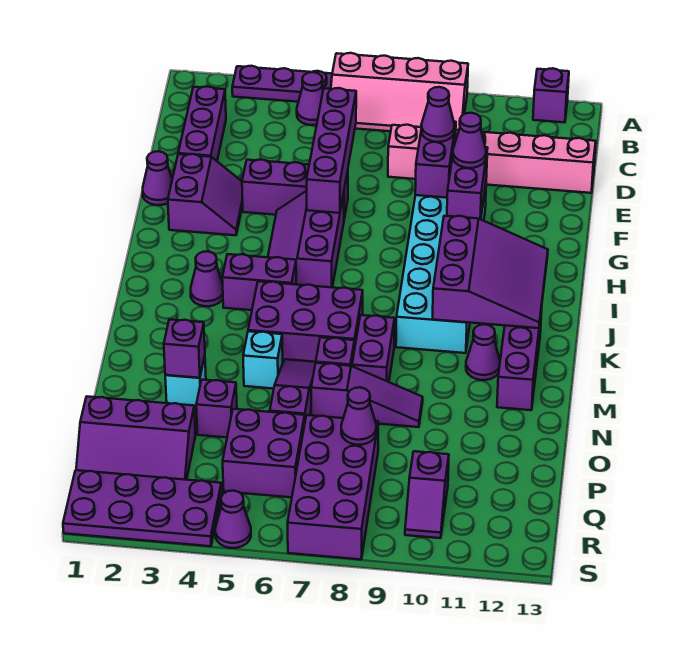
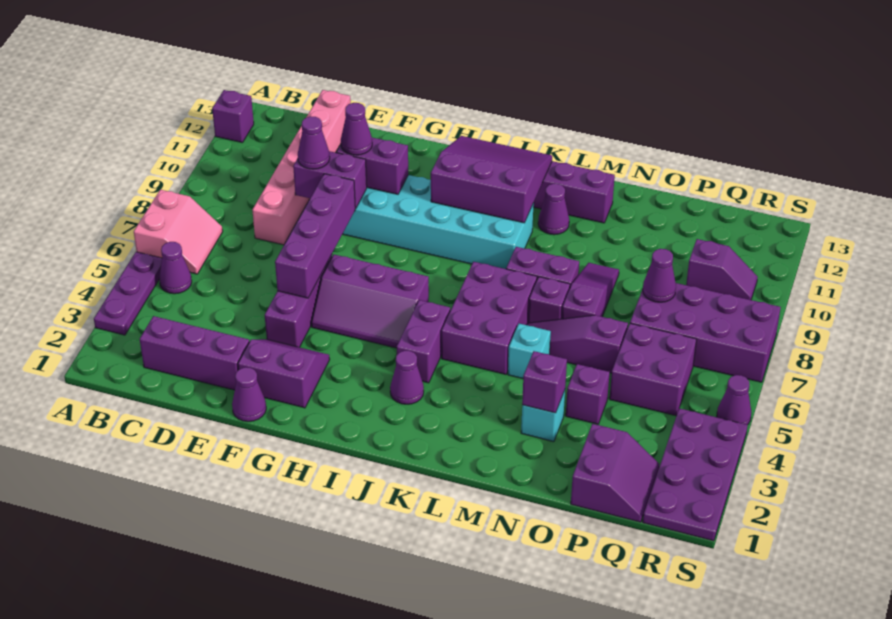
pink 2x4 slope [331,53,468,131] -> pink 2x2 slope [134,190,223,274]
purple 1x4 brick [307,88,356,213] -> purple 1x4 brick turned to [275,174,355,298]
purple 2x3 slope [76,397,196,480] -> purple 2x2 slope [571,424,659,522]

